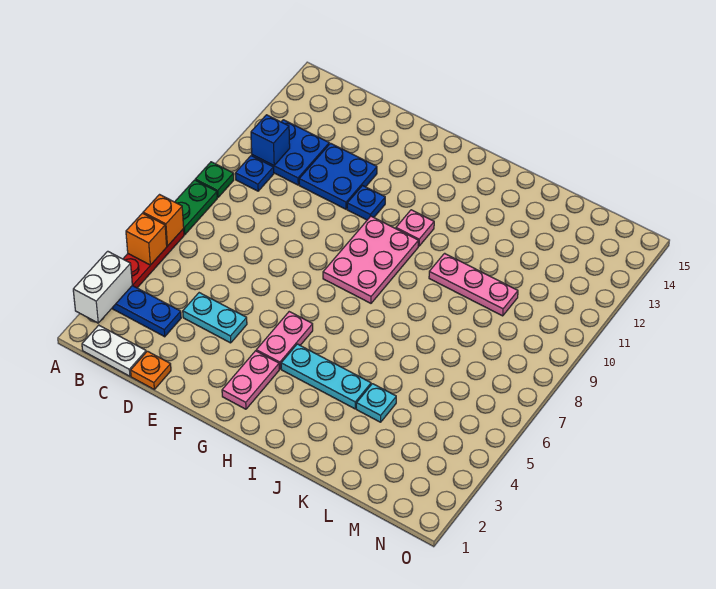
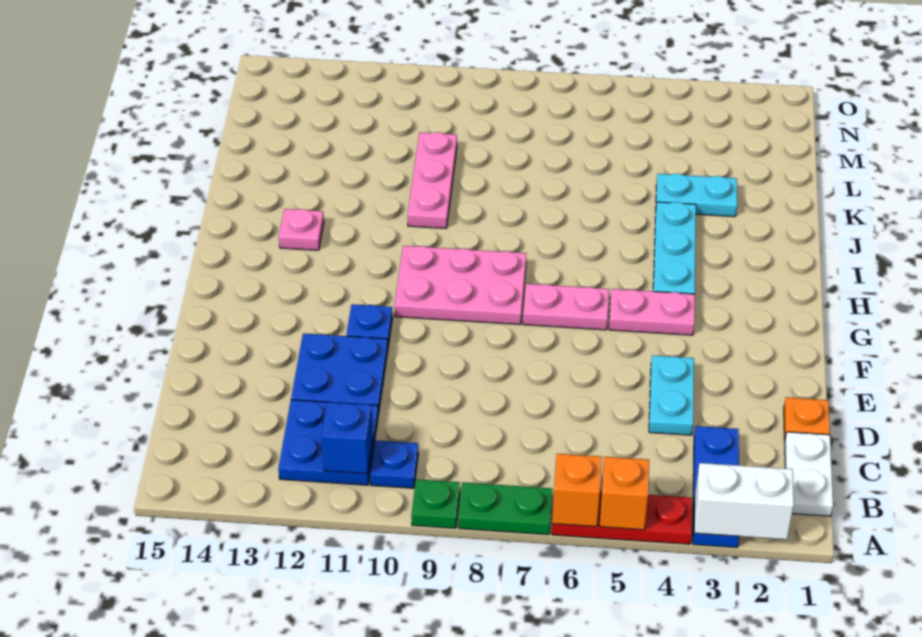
pink 1x2 plate [222,351,279,409] -> pink 1x2 plate moved to [523,284,609,330]
pink 1x1 plate [396,210,434,246] -> pink 1x1 plate moved to [279,209,324,250]
cyan 1x1 plate [356,384,396,422] -> cyan 1x2 plate [656,174,737,217]

